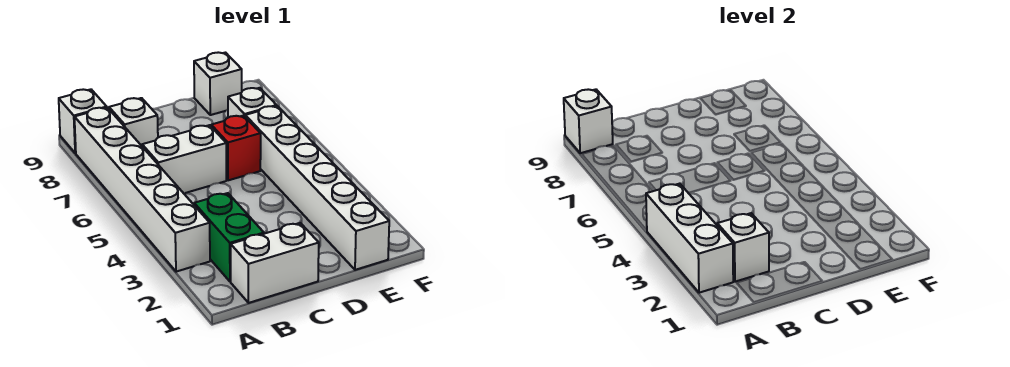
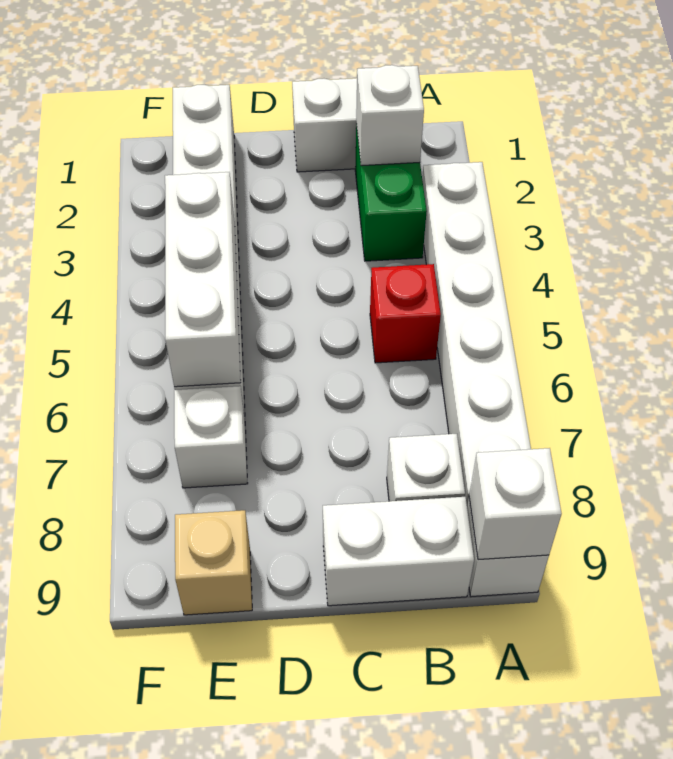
white 1x3 brick [646,184,733,293] -> white 1x3 brick moved to [165,172,241,387]
white 1x2 brick [142,125,226,193] -> white 1x2 brick moved to [323,497,474,606]
red 1x1 brick [211,116,261,180] -> red 1x1 brick moved to [370,264,441,363]
white 1x1 brick [194,52,242,115] -> tan 1x1 brick [175,510,252,615]

